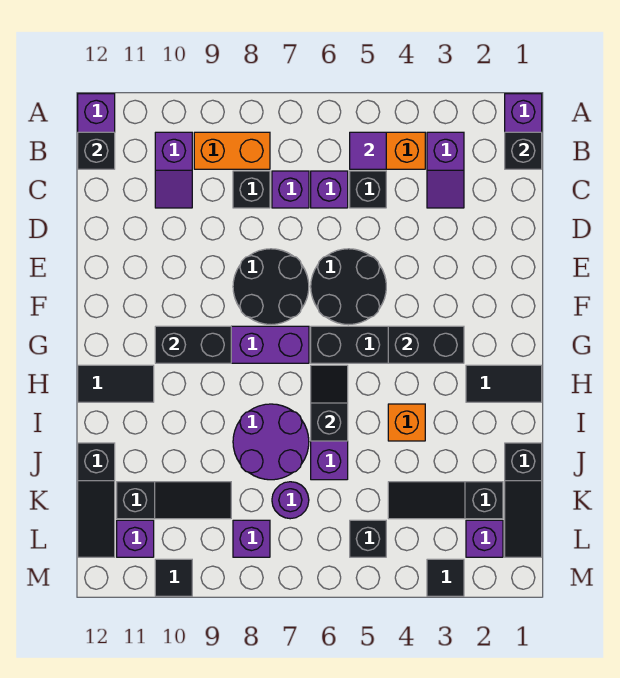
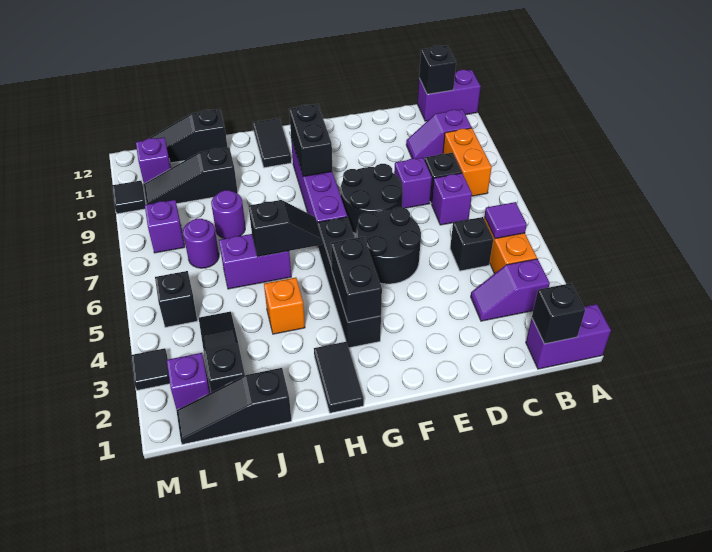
purple 1x1 brick [311,171,348,208] -> purple 1x1 brick moved to [394,158,432,208]
purple 2x2 round brick [233,404,309,480] -> purple 1x1 round brick [211,190,245,239]
black 1x3 slope [117,482,231,519] -> black 1x3 slope turned to [144,147,238,204]

